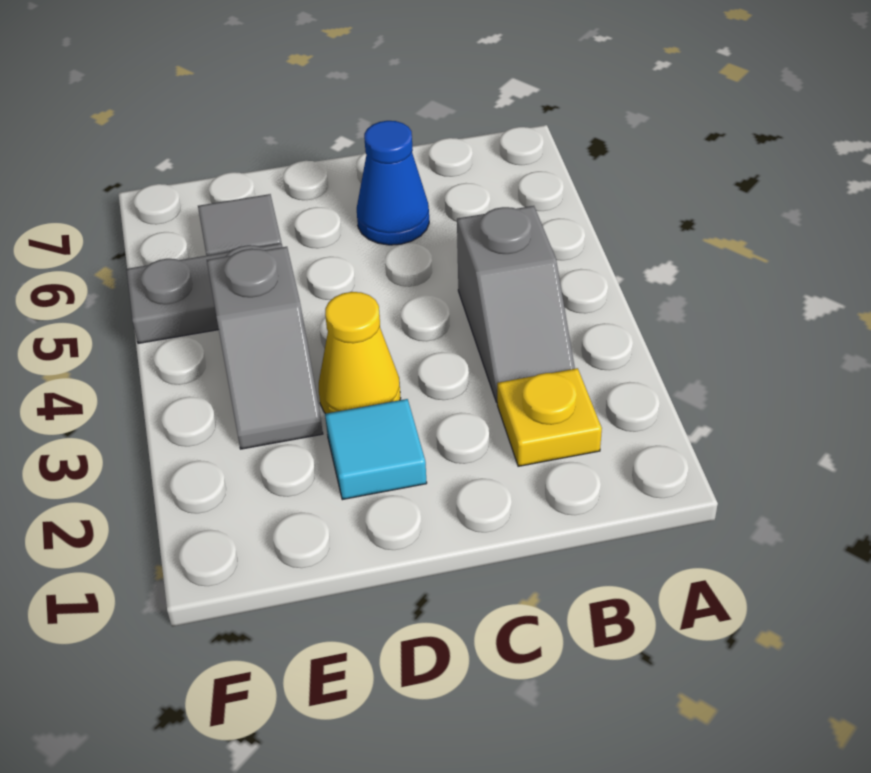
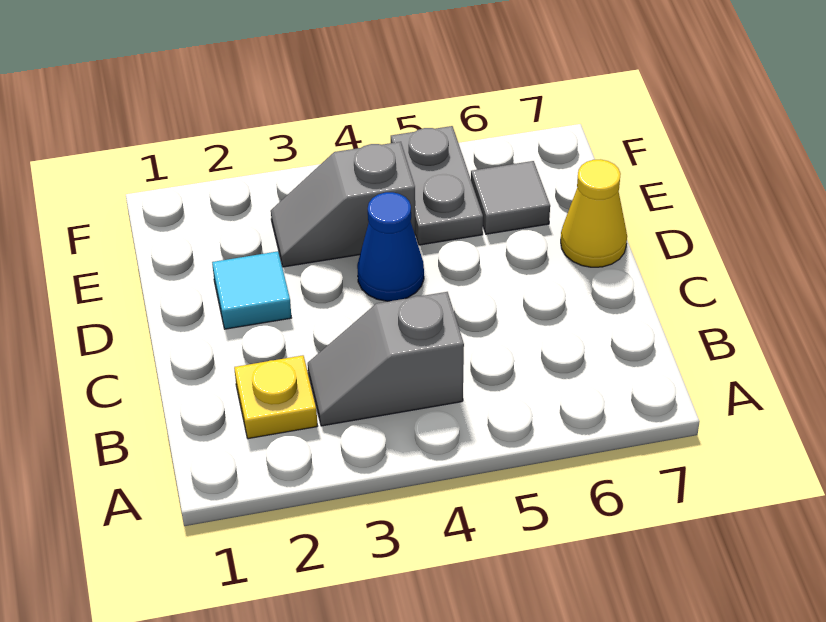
blue 1x1 cone [357,121,429,245] -> blue 1x1 cone moved to [357,192,424,301]
yellow 1x1 cone [319,292,401,414] -> yellow 1x1 cone moved to [561,159,627,267]

